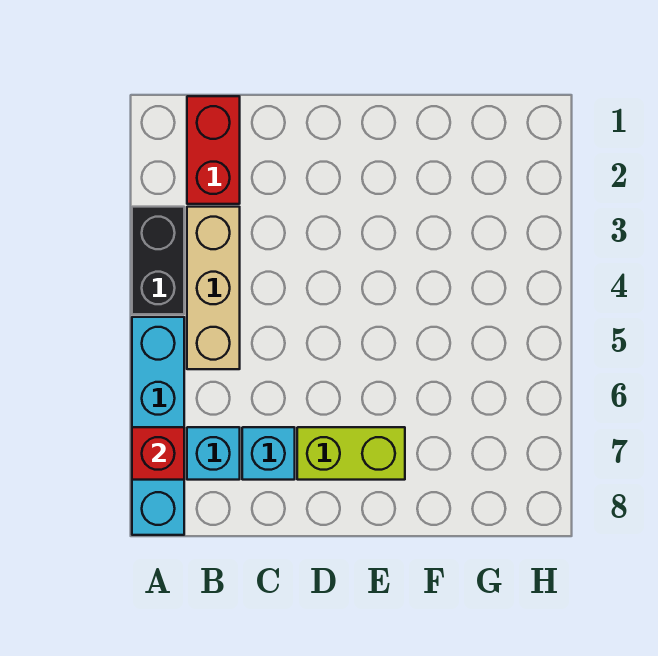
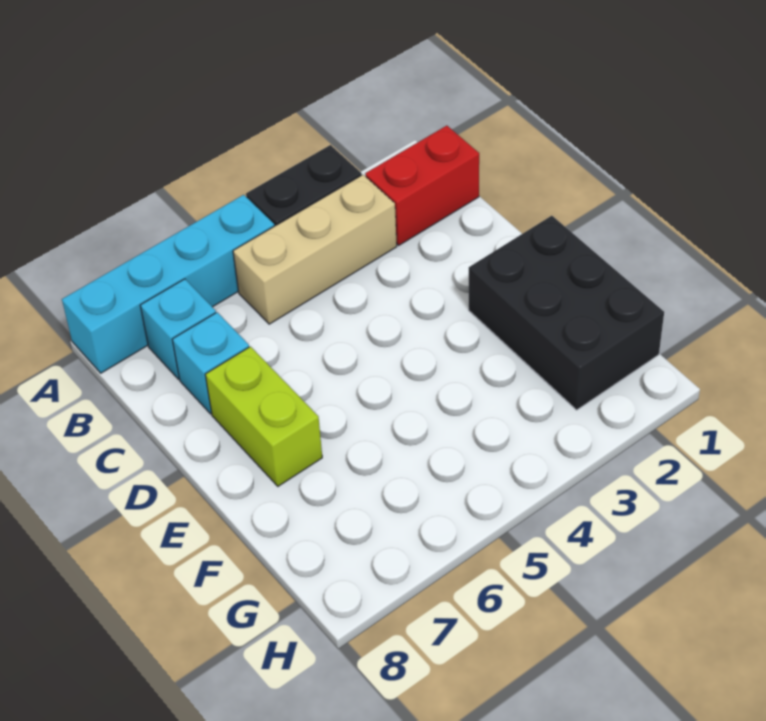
red 1x1 brick [132,427,184,480] -> none
none -> black 2x3 brick [469,216,664,410]

